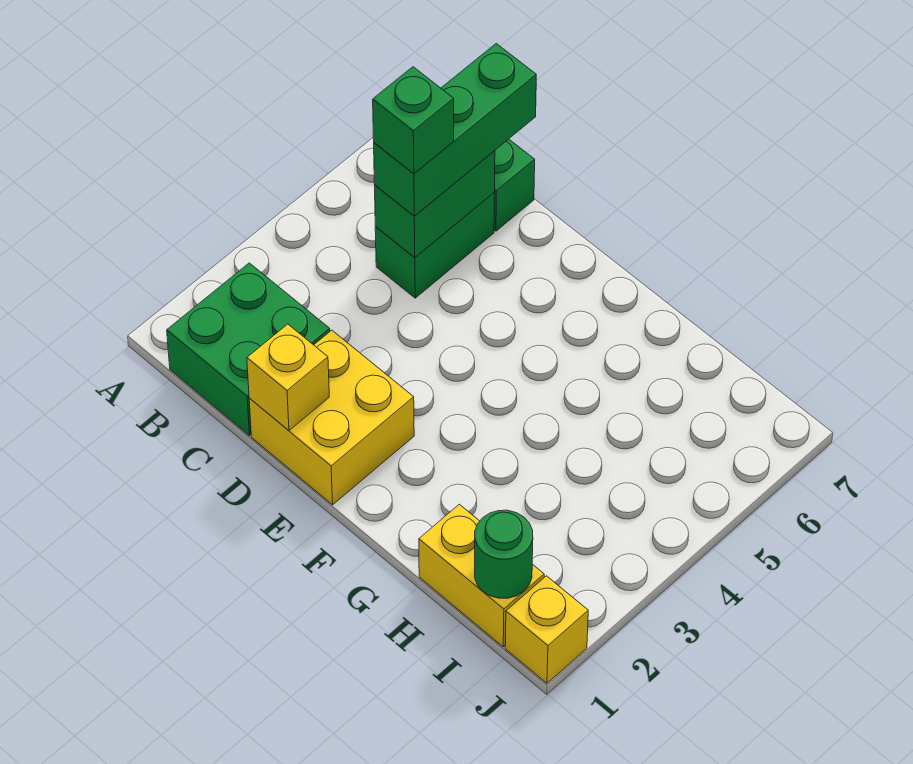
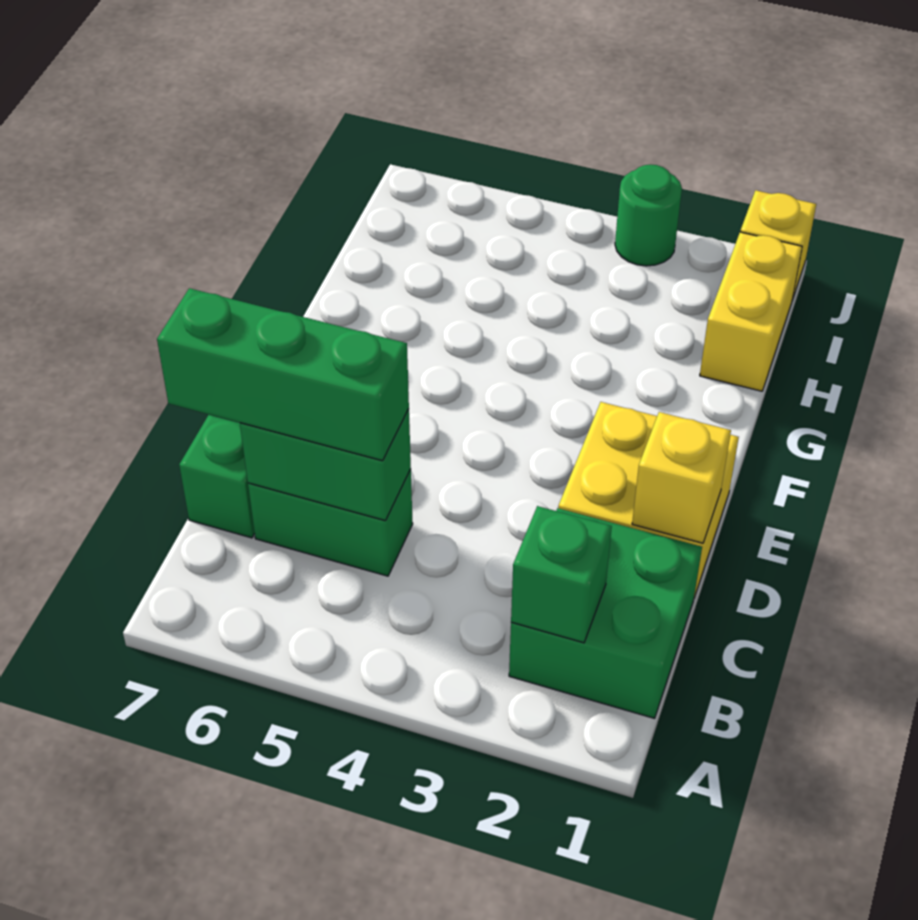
green 1x1 brick [373,67,454,174] -> green 1x1 brick moved to [511,506,612,643]
green 1x1 round brick [475,510,533,598] -> green 1x1 round brick moved to [615,165,682,266]

